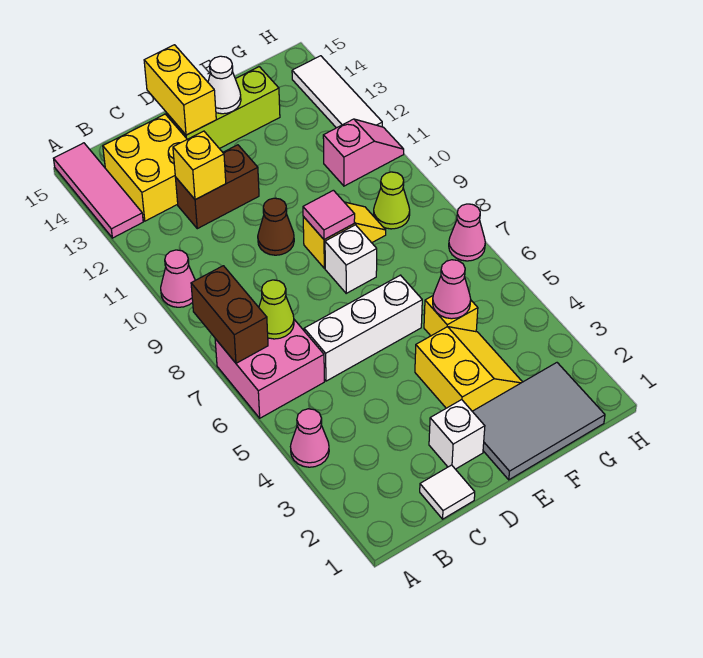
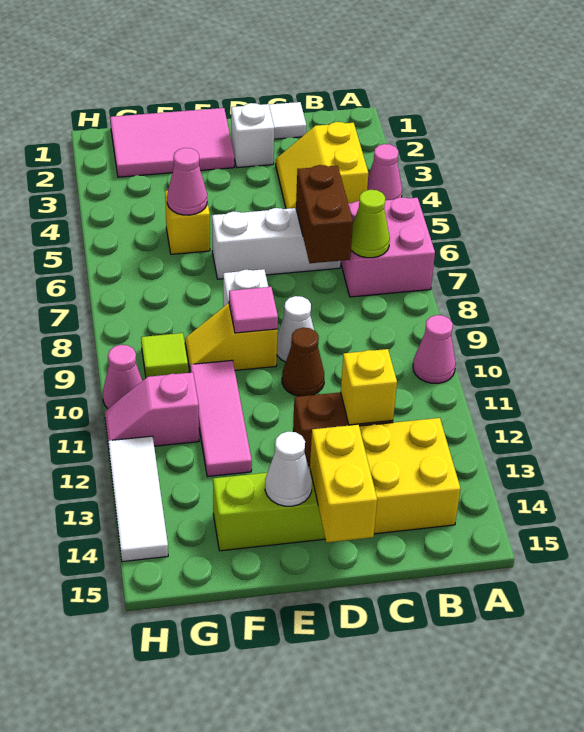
brown 1x2 brick [191,266,268,363] -> brown 1x2 brick moved to [296,165,353,263]
pink 1x3 tile [54,143,143,238] -> pink 1x3 tile moved to [190,360,252,477]
none -> white 1x1 cone [277,296,314,362]
grey 2x3 tile [472,363,605,480] -> pink 2x3 tile [110,108,235,177]
yellow 2x2 slope [415,327,522,411] -> yellow 2x2 slope moved to [276,122,368,209]
lime 1x1 cone [374,172,410,229] -> lime 1x1 tile [141,333,188,378]
pink 1x1 cone [449,204,485,261] -> pink 1x1 cone moved to [103,345,142,409]

